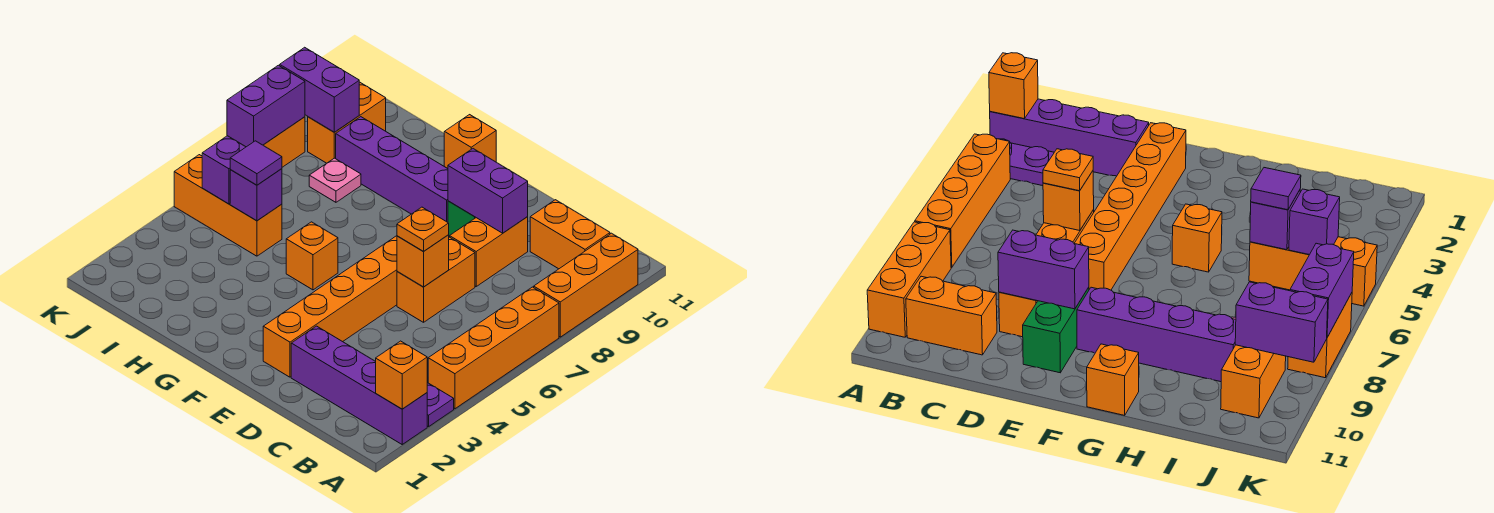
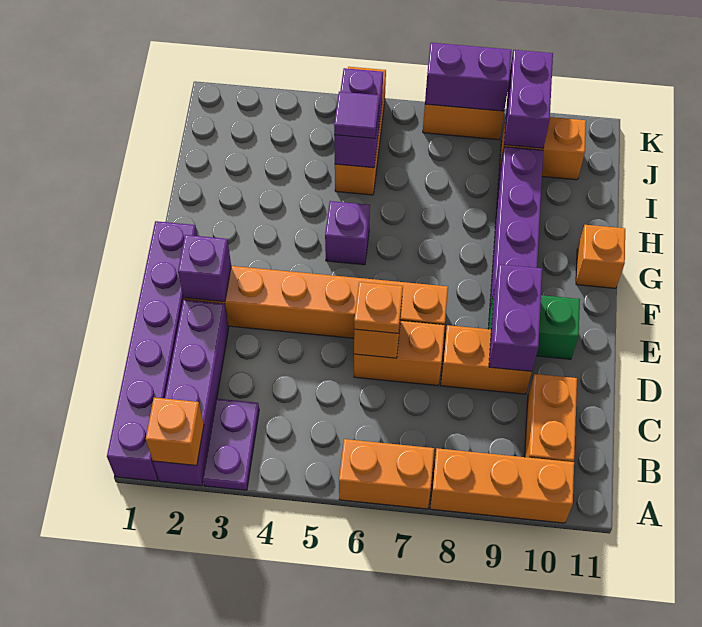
none -> purple 1x6 brick [107,221,197,481]
orange 1x4 brick [428,287,559,409] -> orange 1x2 brick [339,439,434,509]
none -> purple 1x1 brick [178,235,231,302]
orange 1x1 brick [286,222,338,290] -> purple 1x1 brick [325,201,370,265]
pink 1x1 plate [309,158,361,202] -> none

